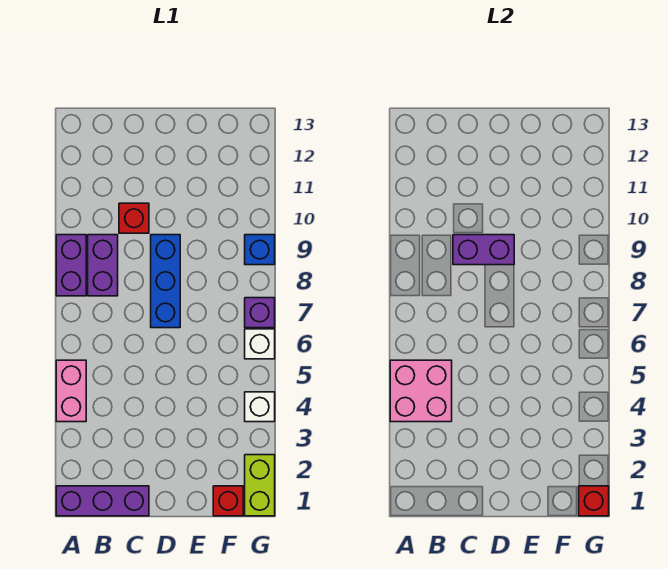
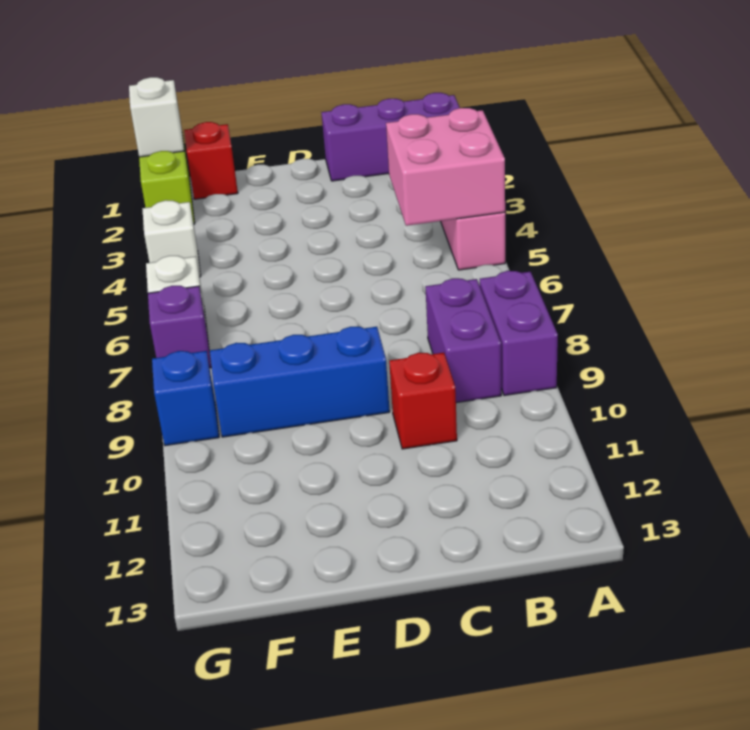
purple 1x2 brick [453,235,514,265] -> none
blue 1x3 brick [151,235,180,328] -> blue 1x3 brick turned to [210,327,390,437]
red 1x1 brick [579,486,609,516] -> white 1x1 brick [129,77,184,157]

